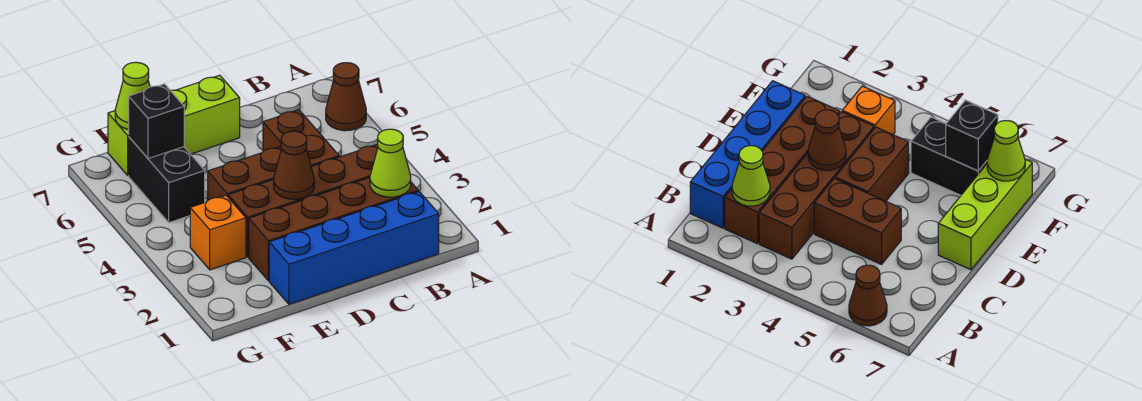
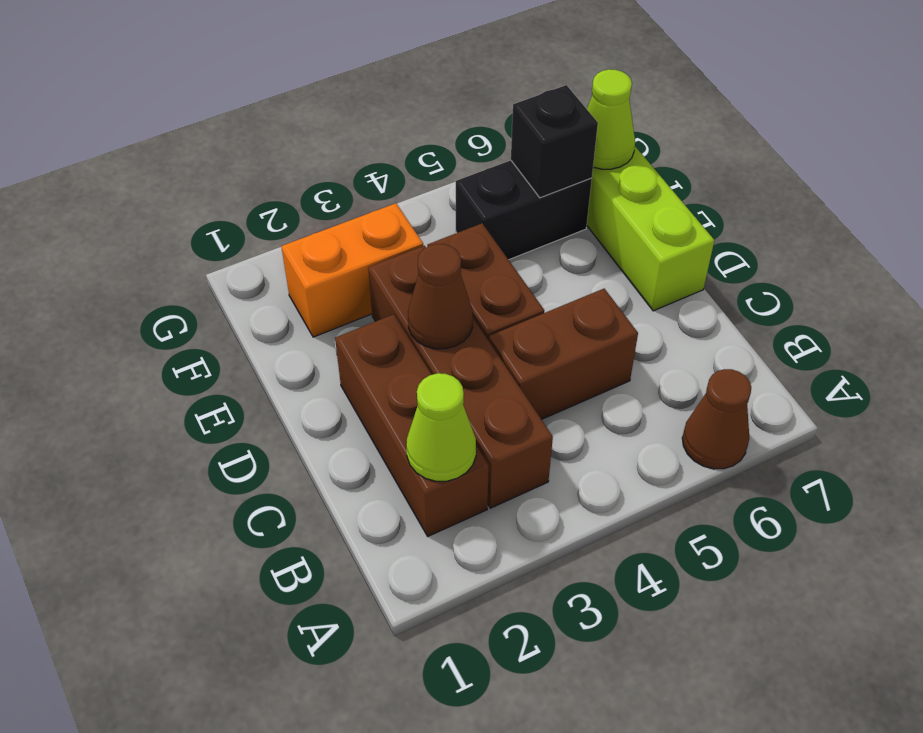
blue 1x4 brick [269,191,439,304] -> none
brown 1x4 brick [249,178,418,281] -> brown 1x3 brick [335,314,489,536]
orange 1x1 brick [190,196,246,270] -> orange 1x2 brick [281,203,423,337]

